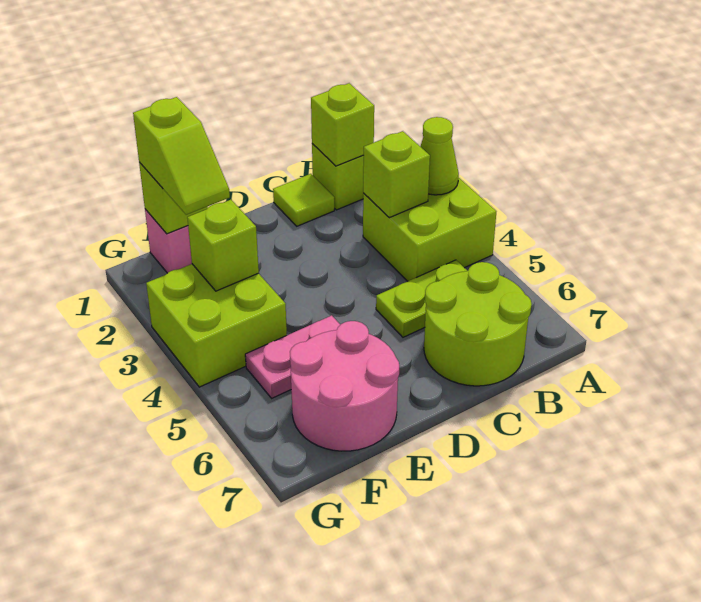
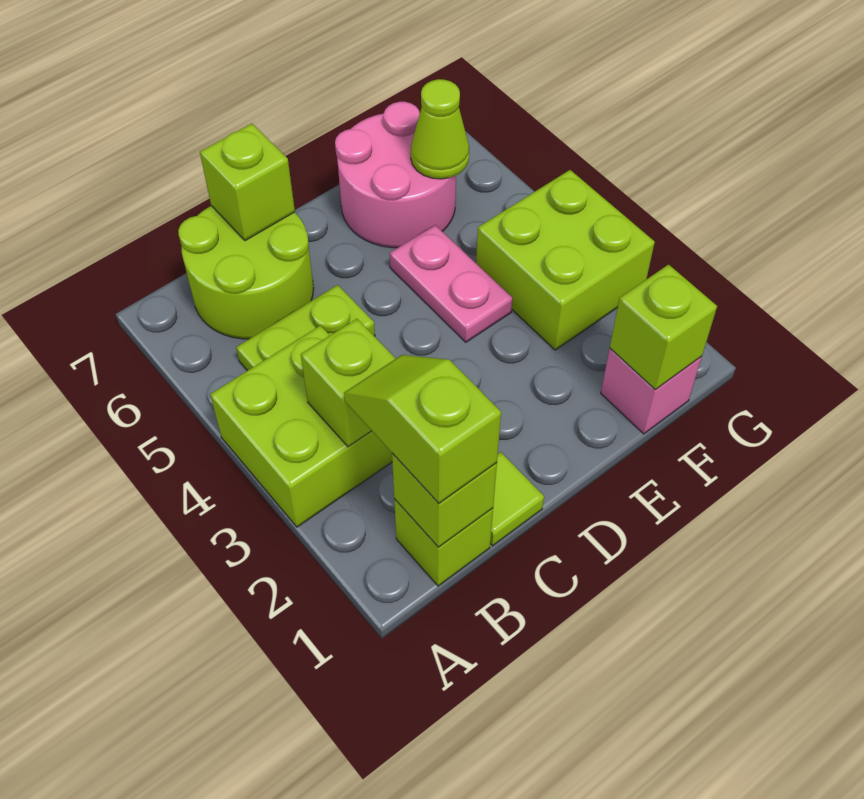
lime 1x1 cone [420,117,459,195] -> lime 1x1 cone moved to [411,79,469,179]
pink 1x2 plate [245,315,340,398] -> pink 1x2 plate turned to [390,225,513,342]
lime 1x2 slope [133,97,230,215] -> lime 1x2 slope moved to [344,355,501,503]
lime 1x1 brick [187,200,259,291] -> lime 1x1 brick moved to [200,123,295,241]

